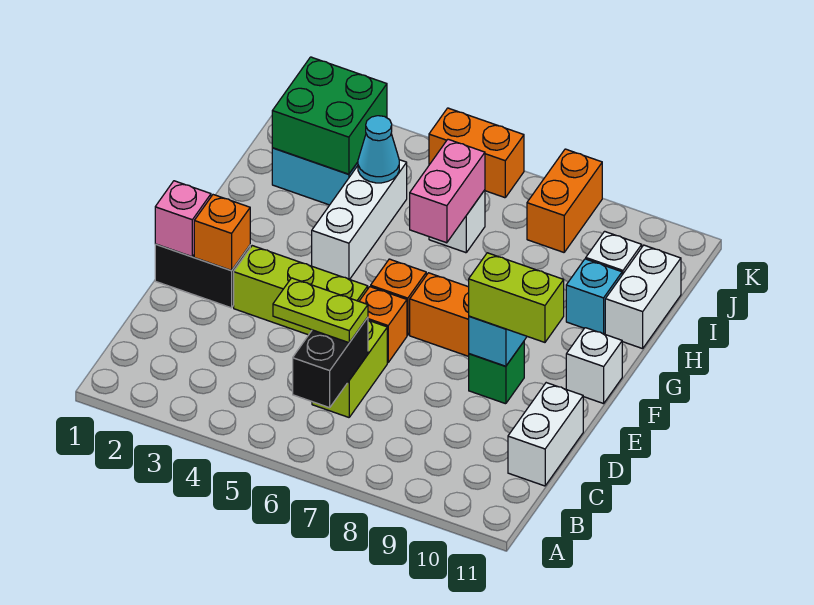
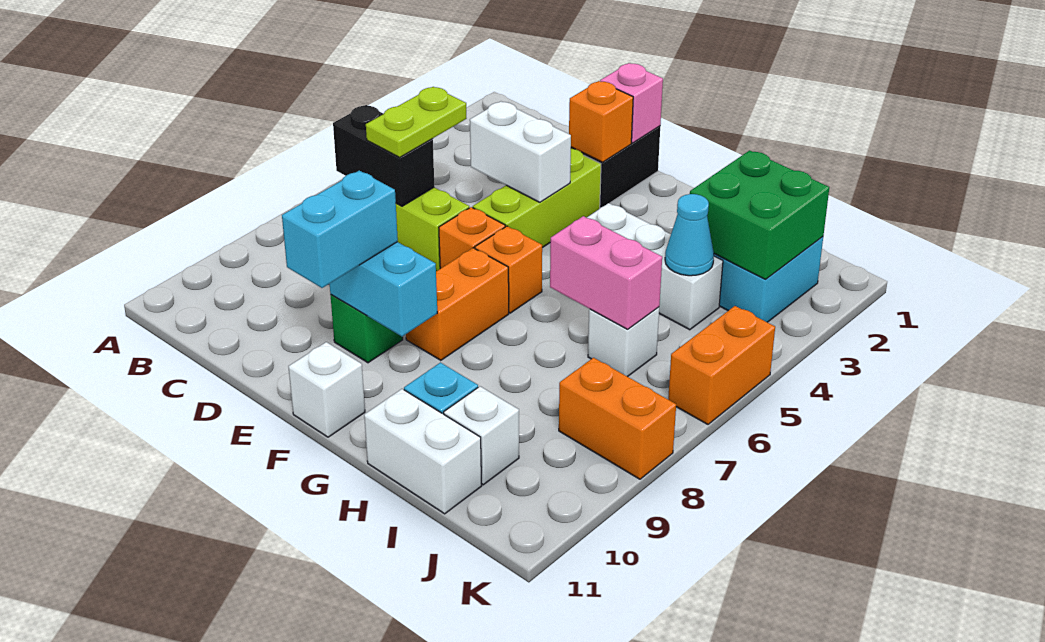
white 1x2 brick [508,383,583,486] -> white 1x2 brick moved to [470,101,571,202]
lime 1x2 brick [469,253,564,342] -> cyan 1x2 brick [282,171,398,288]

